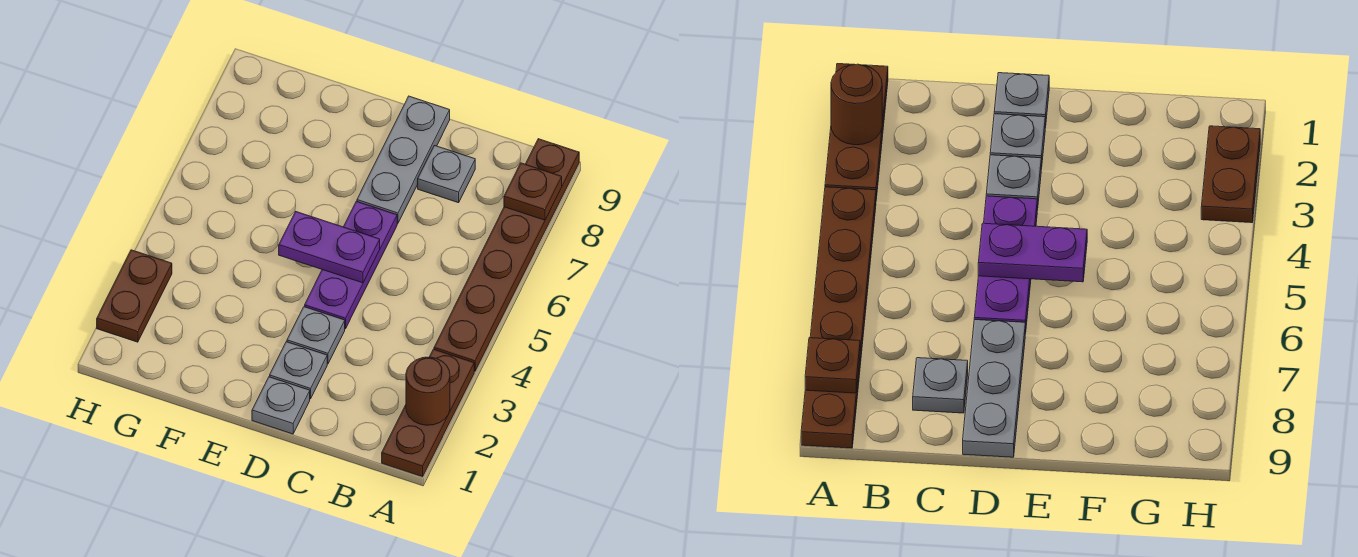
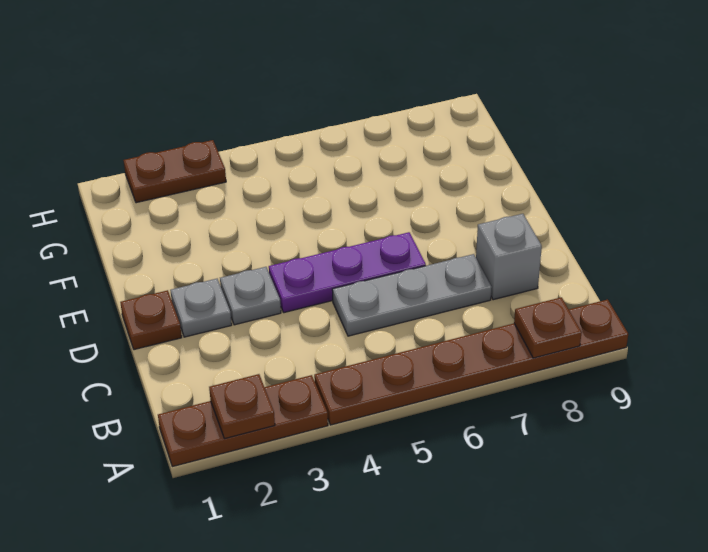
brown 1x1 round brick [406,357,450,425] -> brown 1x1 plate [209,374,275,439]
grey 1x1 plate [418,146,475,203] -> grey 1x1 brick [476,214,542,300]
grey 1x1 plate [252,377,310,434] -> brown 1x1 plate [120,290,182,350]
purple 1x2 plate [279,212,380,283] -> none
grey 1x3 plate [357,96,450,224] -> grey 1x3 plate moved to [332,254,492,336]

